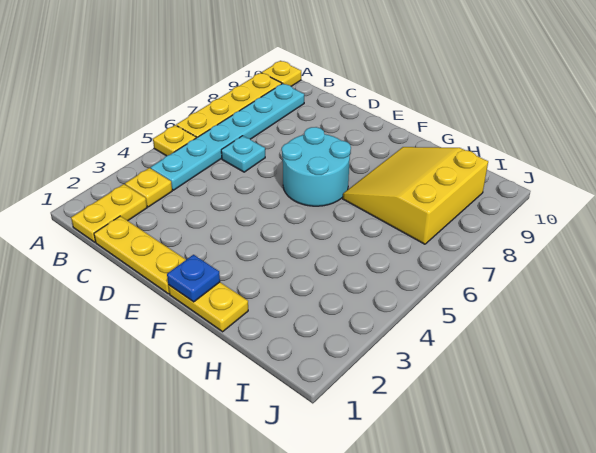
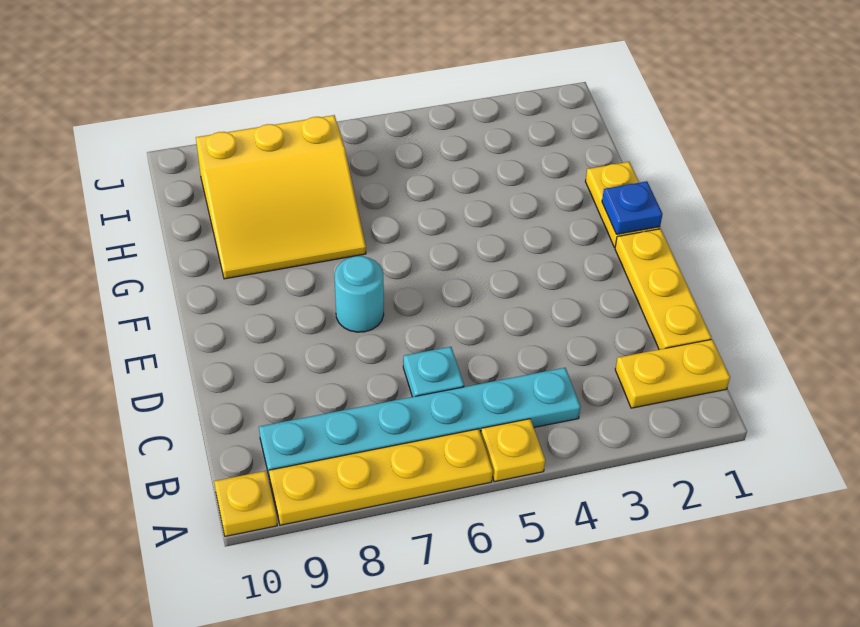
yellow 1x1 plate [125,168,172,207] -> none
cyan 2x2 round brick [282,127,351,206] -> cyan 1x1 round brick [335,256,384,332]

